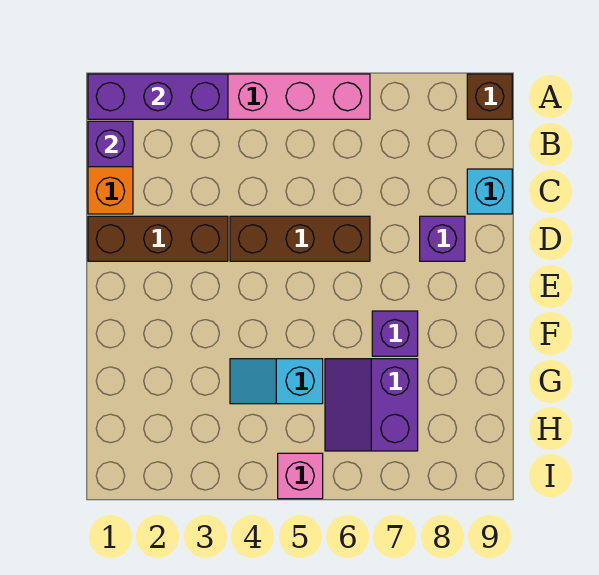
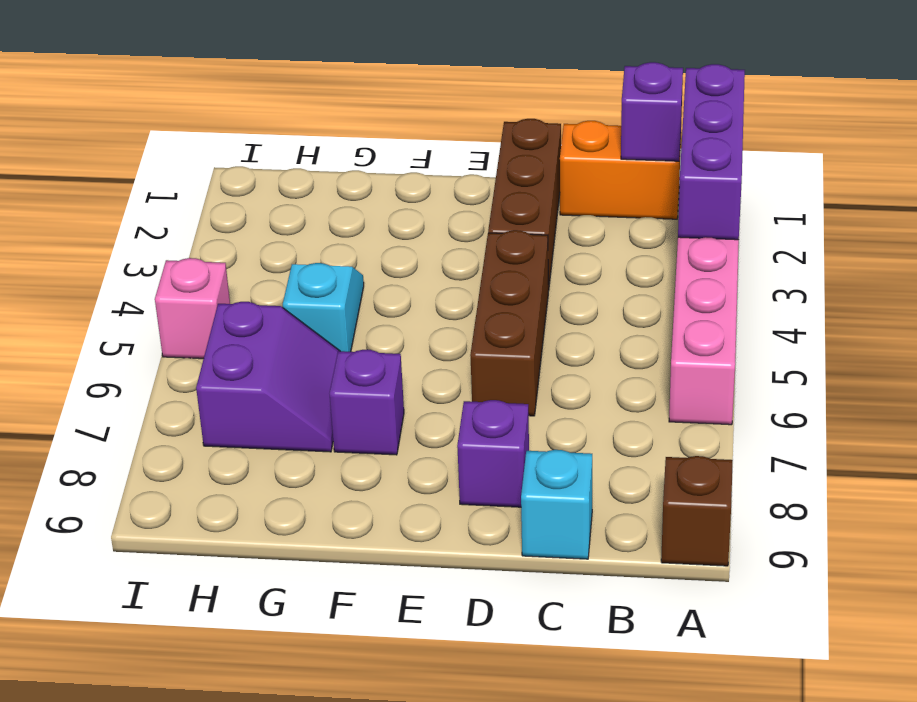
purple 2x2 slope [325,359,418,451] -> purple 2x2 slope turned to [196,302,340,452]

